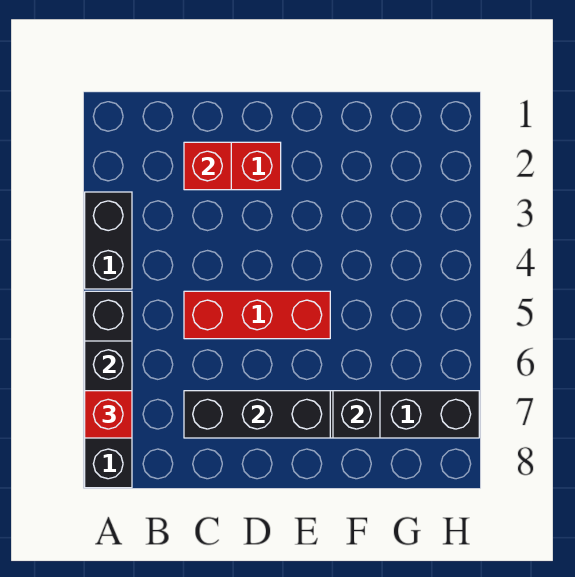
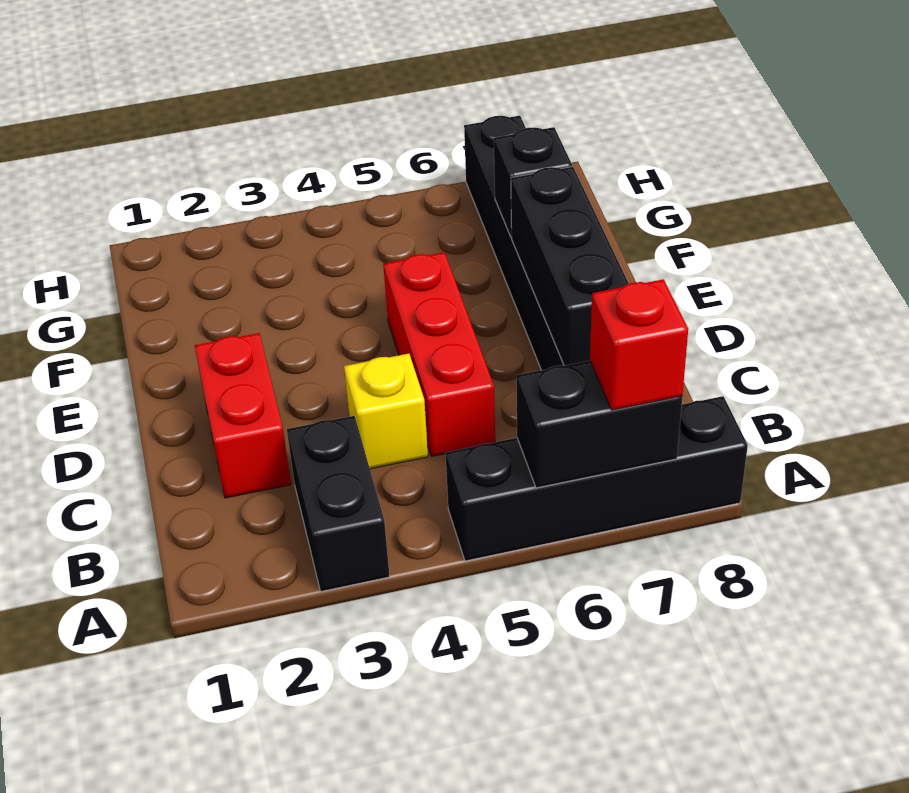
black 1x2 brick [85,192,132,289] -> black 1x2 brick turned to [287,416,390,591]
red 1x1 brick [184,142,231,190] -> none
none -> yellow 1x1 brick [344,354,428,469]

